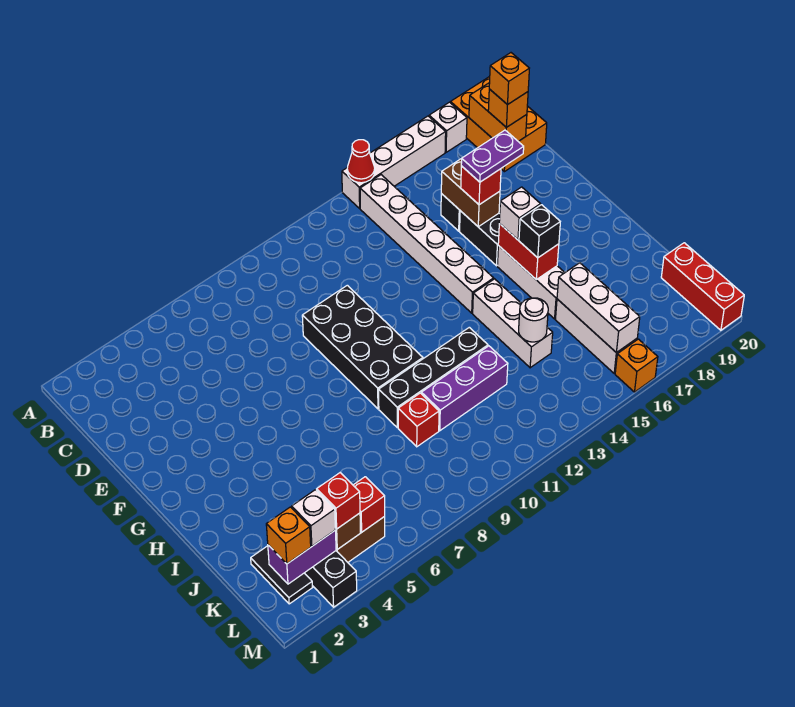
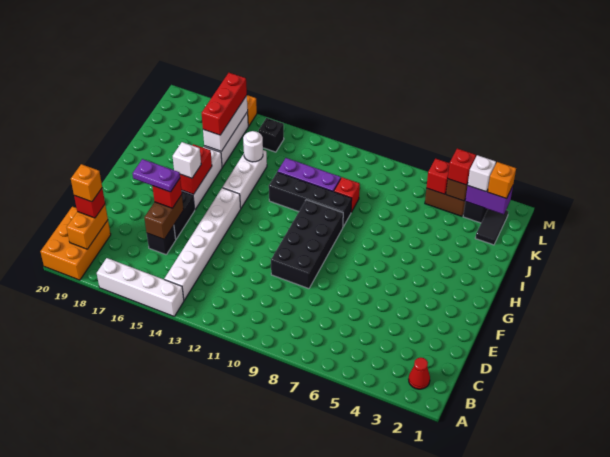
red 1x1 cone [347,140,375,183] -> red 1x1 cone moved to [409,358,430,389]
white 1x1 brick [429,102,467,152] -> none
orange 1x1 brick [488,89,528,127] -> red 1x1 brick [74,188,105,218]
black 1x1 brick [519,205,560,258] -> black 1x1 brick moved to [258,118,284,152]
red 1x3 brick [661,243,744,330] -> red 1x3 brick moved to [202,73,247,135]

